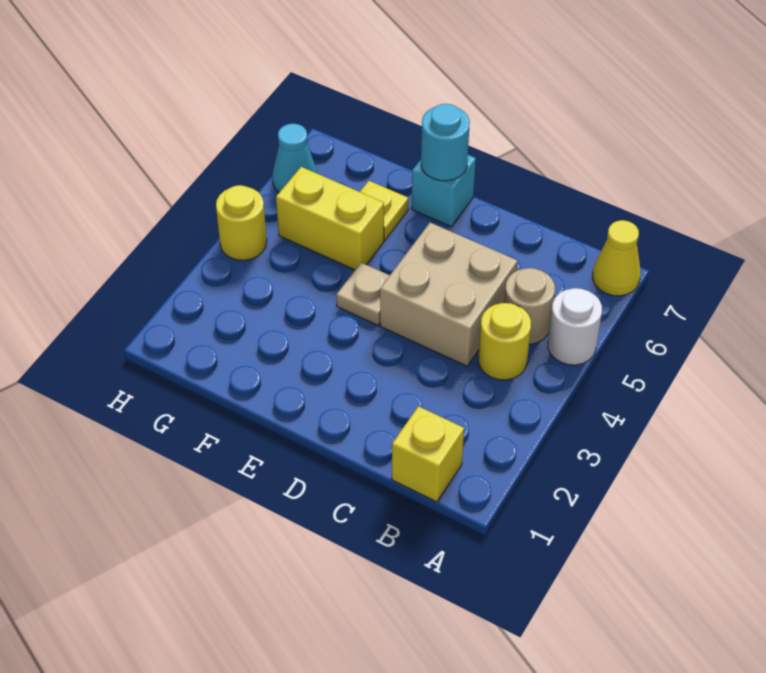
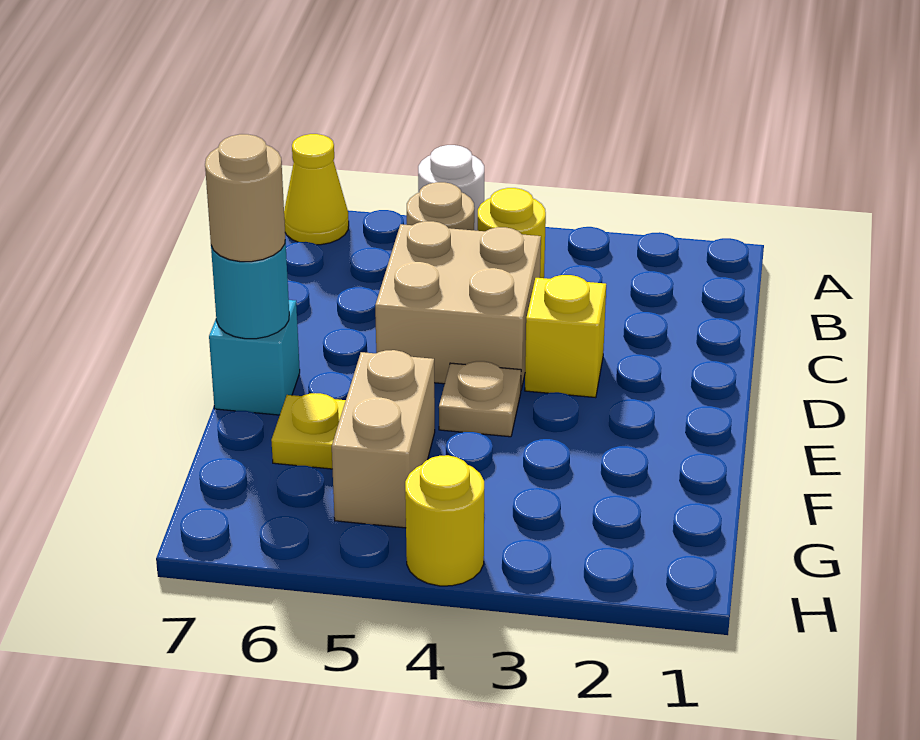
yellow 1x1 brick [392,406,464,502] -> yellow 1x1 brick moved to [525,275,606,398]
none -> tan 1x1 round brick [205,134,285,262]
yellow 1x2 brick [276,167,384,270] -> tan 1x2 brick [332,350,435,528]
cyan 1x1 cone [272,124,317,192] -> none

